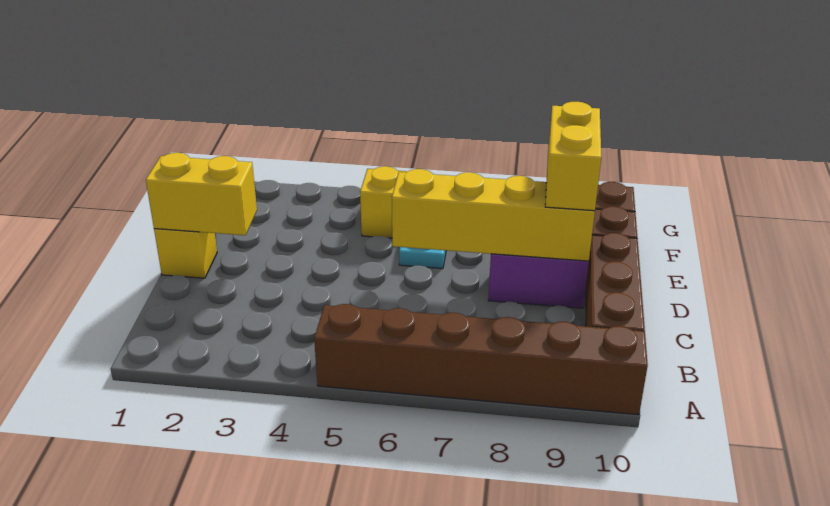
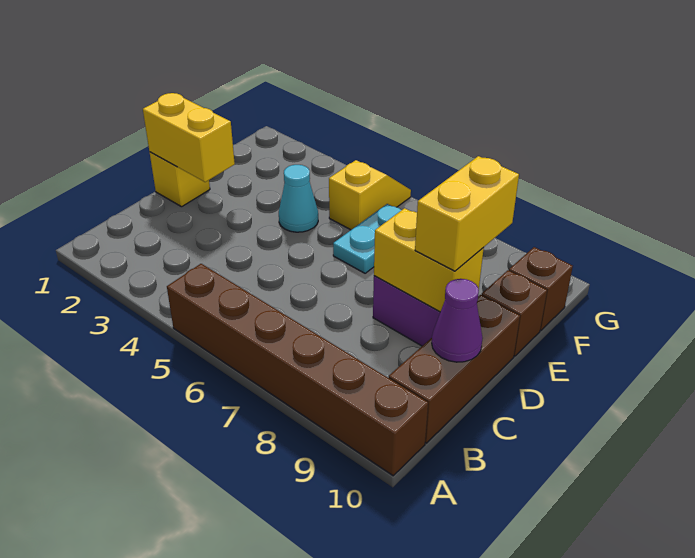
none -> purple 1x1 cone [432,279,483,362]
yellow 1x4 brick [392,169,595,261] -> yellow 1x2 brick [374,208,484,312]
none -> cyan 1x1 cone [279,165,318,232]

